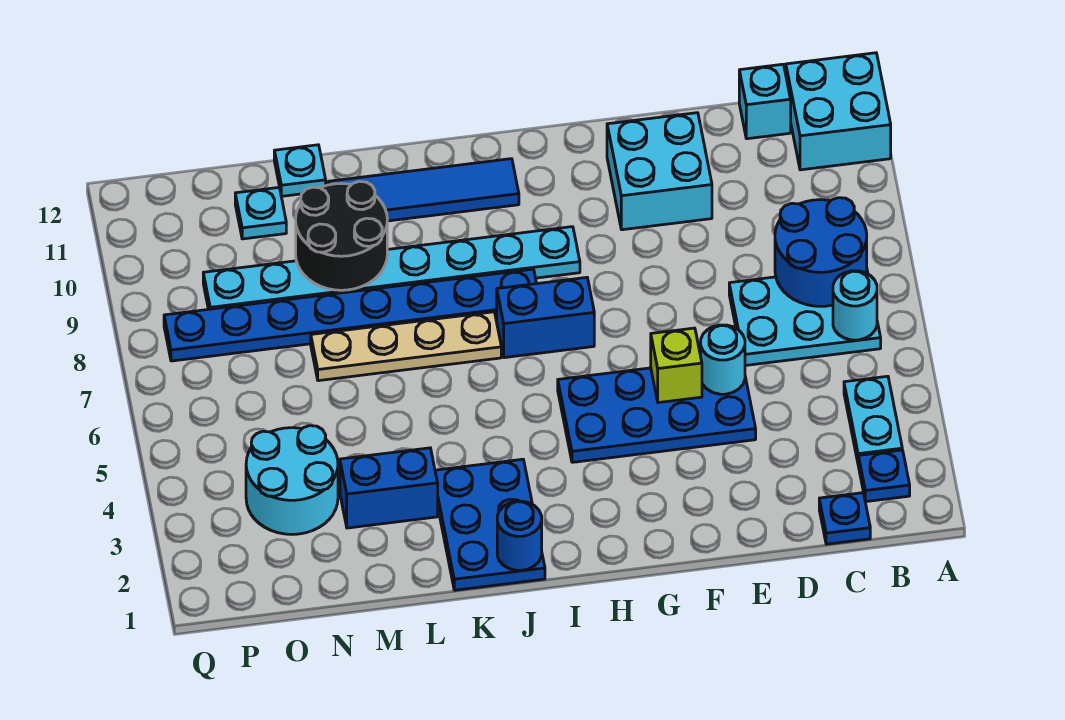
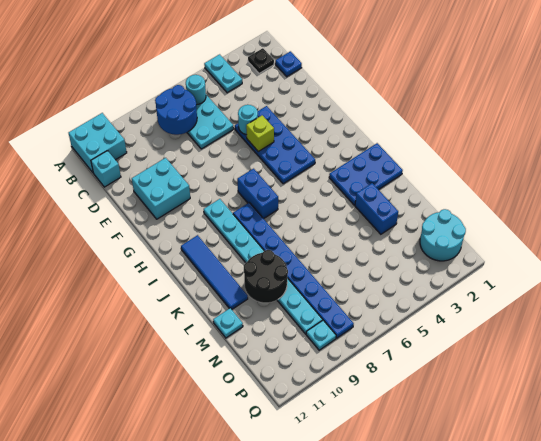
blue 1x1 plate [858,450,910,502] -> black 1x1 plate [248,48,274,73]
cyan 1x2 plate [844,376,902,462] -> cyan 1x2 plate turned to [204,54,242,93]
blue 1x1 round brick [497,501,542,570] -> none
tan 1x4 plate [311,312,501,381] -> none
cyan 2x2 round brick [246,426,338,534] -> cyan 2x2 round brick moved to [420,209,466,261]
cyan 1x1 plate [235,187,286,239] -> cyan 1x1 plate moved to [306,320,336,350]

